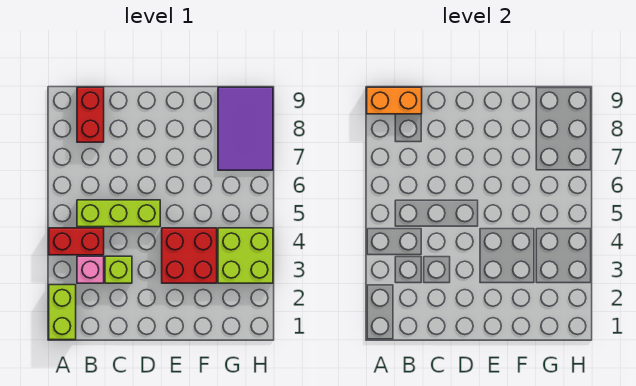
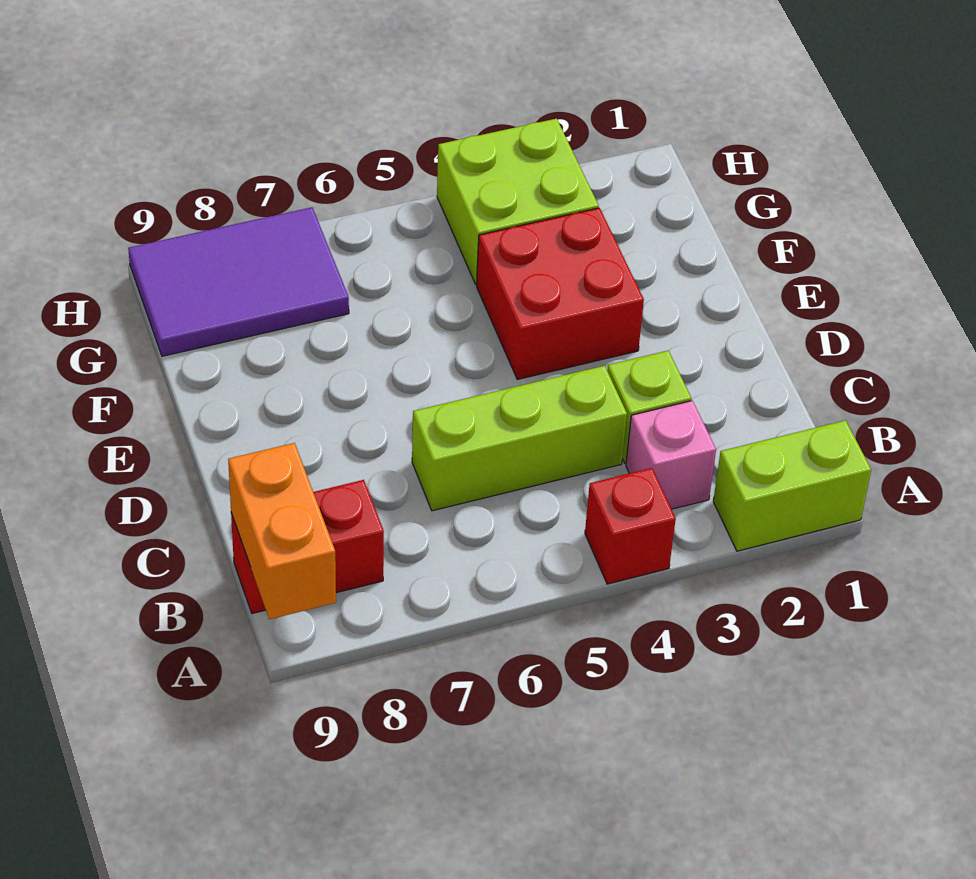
red 1x2 brick [49,228,104,255] -> red 1x1 brick [585,468,676,584]
lime 1x3 brick [77,200,160,227] -> lime 1x3 brick turned to [412,366,627,511]

